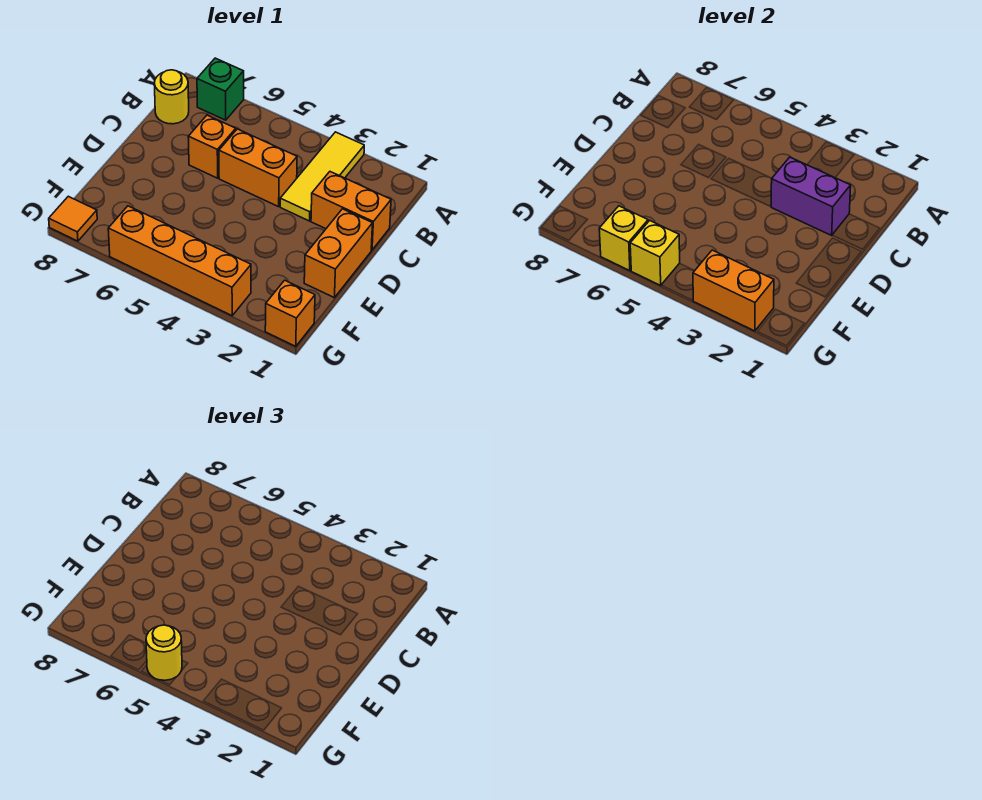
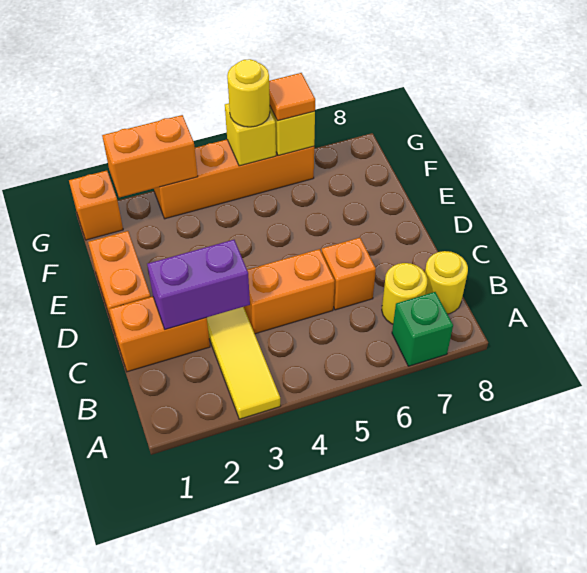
none -> yellow 1x1 round brick [382,263,428,324]
orange 1x1 tile [49,196,97,241] -> orange 1x1 tile moved to [269,73,315,121]

